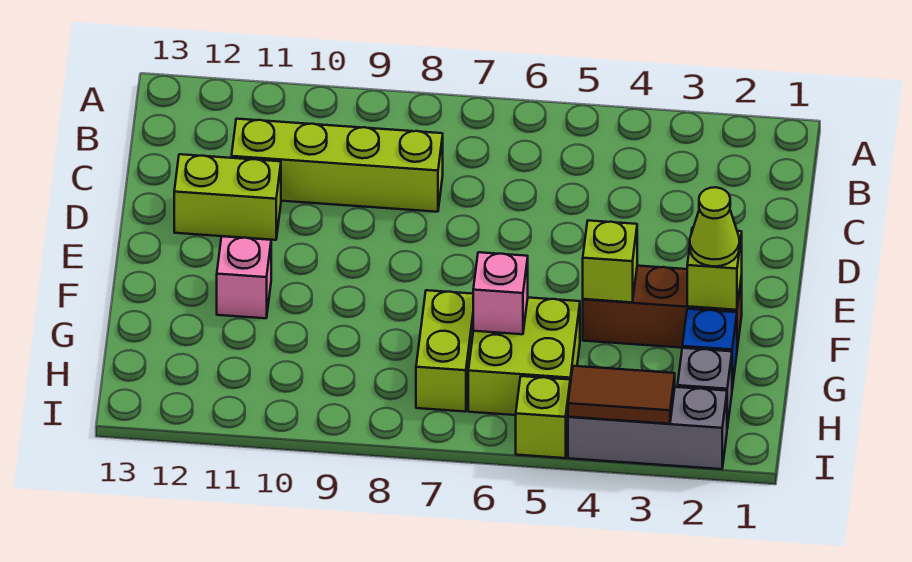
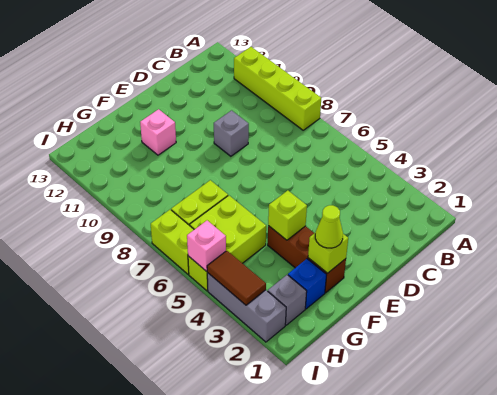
lime 1x4 brick [232,119,443,212] -> lime 1x4 brick moved to [234,47,321,130]
none -> grey 1x1 brick [214,110,249,156]
lime 1x2 brick [174,154,281,240] -> lime 1x2 brick moved to [151,210,194,274]
pink 1x1 brick [473,252,528,334] -> pink 1x1 brick moved to [187,221,226,271]

